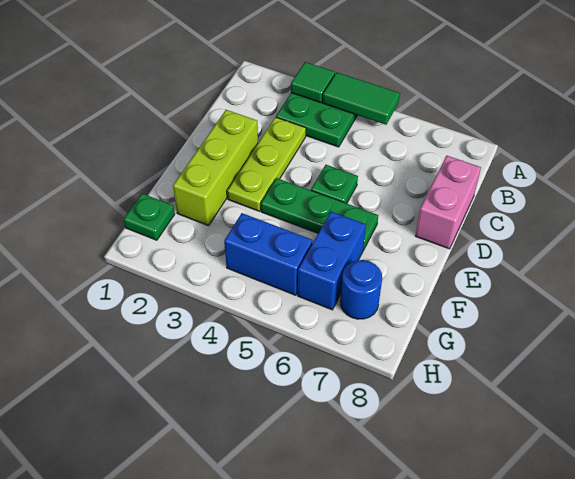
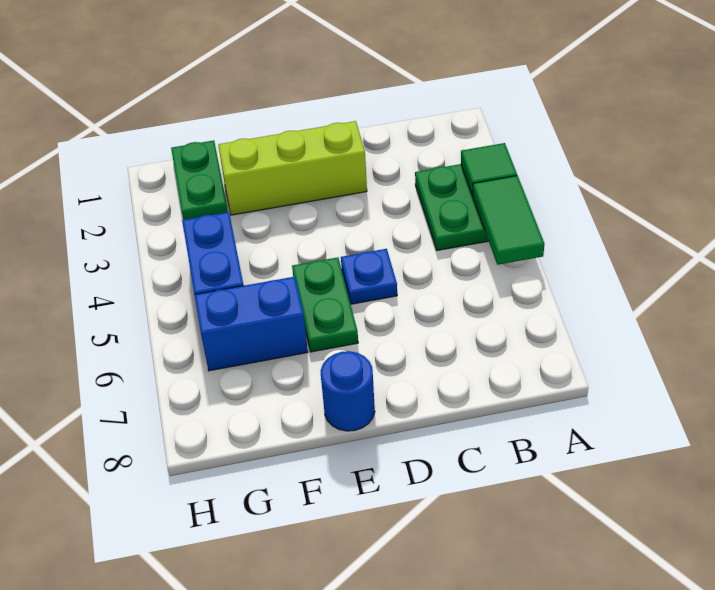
lime 1x3 plate [227,117,306,211] -> none
pink 1x2 brick [415,156,481,249] -> none
green 1x1 plate [311,165,358,203] -> blue 1x1 plate [341,249,397,304]
green 1x3 plate [261,178,378,250] -> green 1x2 plate [292,257,358,352]
green 1x1 plate [124,193,175,240] -> green 1x2 plate [171,140,228,220]
blue 1x1 round brick [340,260,382,319] -> blue 1x1 round brick moved to [321,351,375,431]

